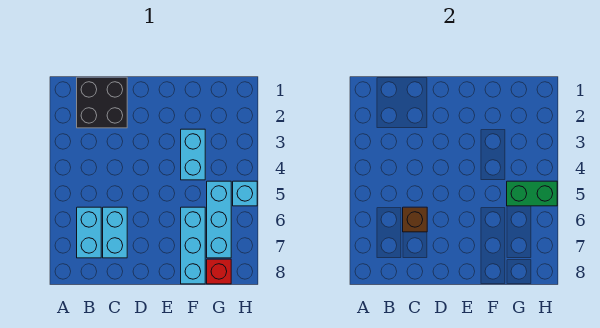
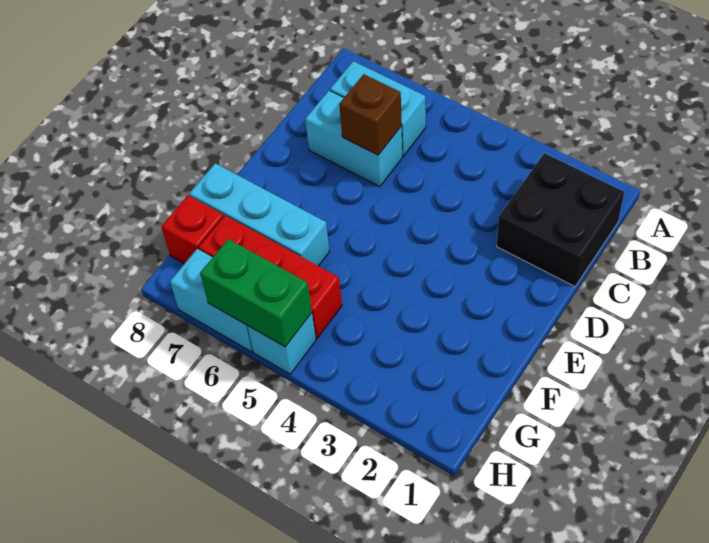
cyan 1x2 brick [181,129,205,180] -> cyan 1x2 brick moved to [170,249,253,352]
cyan 1x3 brick [207,181,231,258] -> red 1x3 brick [199,216,342,338]
green 1x2 brick [507,181,557,206] -> green 1x2 brick turned to [200,239,312,347]

